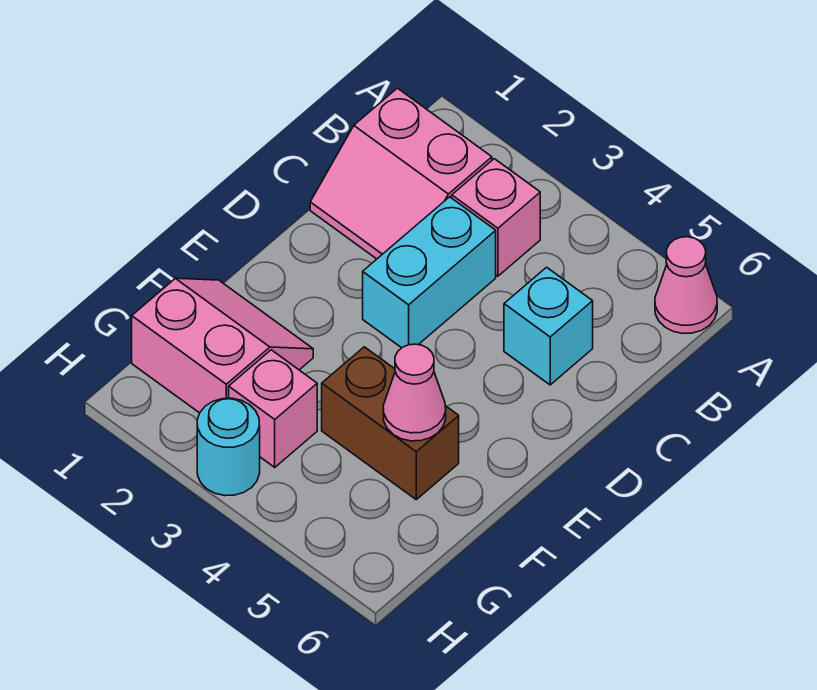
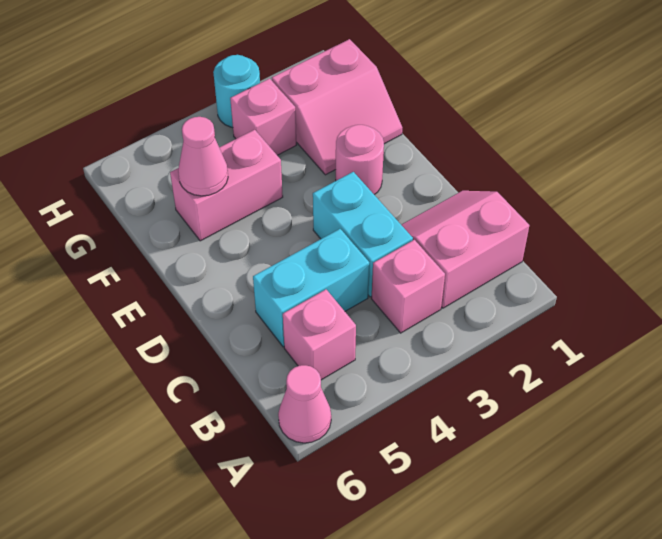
none -> pink 1x1 brick [283,290,356,380]
cyan 1x1 brick [504,267,593,385] -> cyan 1x2 brick [253,229,369,347]
none -> pink 1x1 round brick [336,125,384,195]
brown 1x2 brick [322,347,459,499] -> pink 1x2 brick [170,130,283,241]

